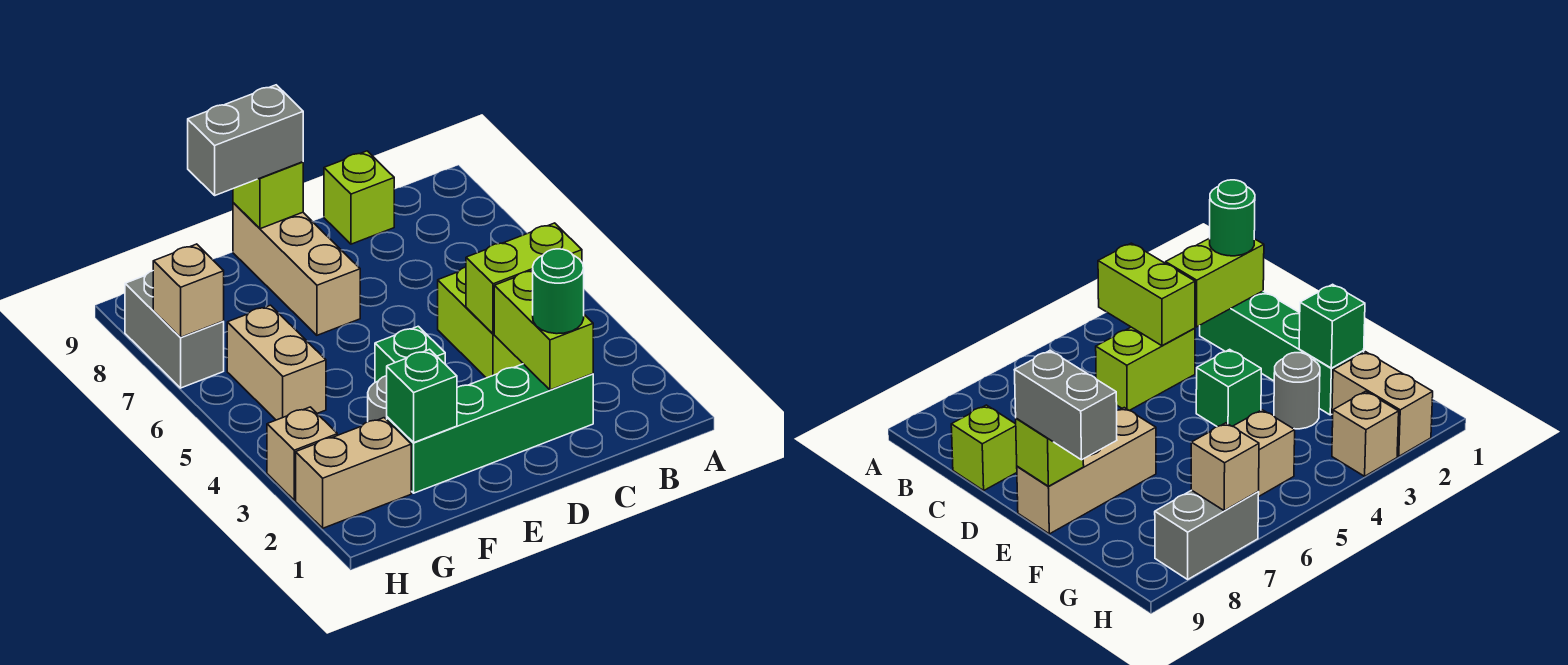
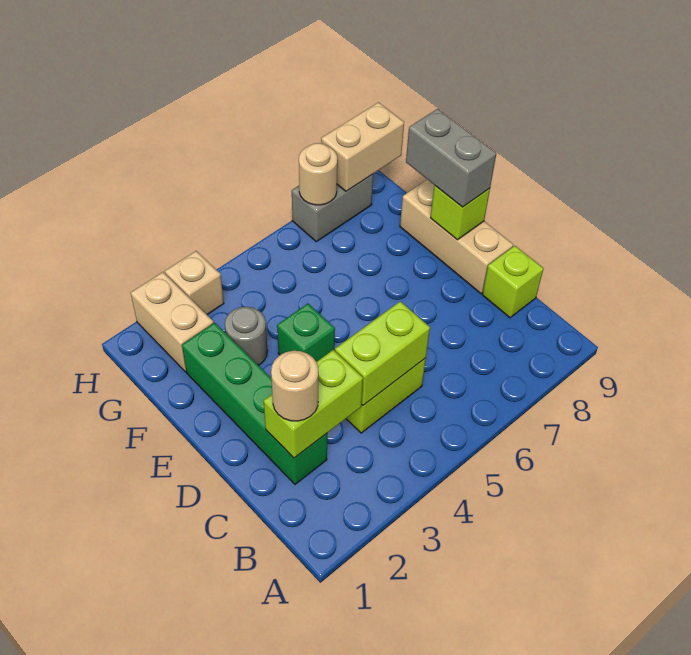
lime 1x2 brick [466,223,582,334] -> lime 1x2 brick turned to [335,301,430,405]
green 1x1 round brick [533,249,584,334] -> tan 1x1 round brick [271,351,318,421]
tan 1x3 brick [233,203,360,335] -> tan 1x3 brick turned to [400,179,513,294]
green 1x1 brick [387,349,457,442] -> none
tan 1x2 brick [227,305,326,420] -> tan 1x2 brick moved to [321,102,404,191]
tan 1x1 brick [153,244,224,337] -> tan 1x1 round brick [299,143,337,205]

